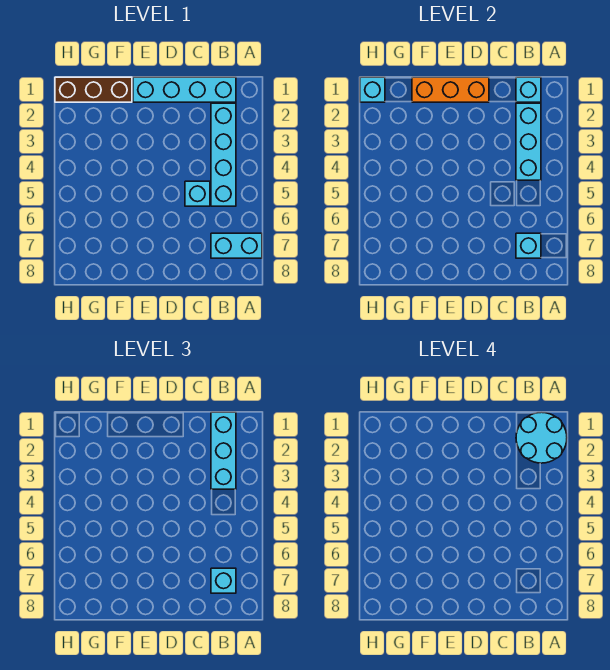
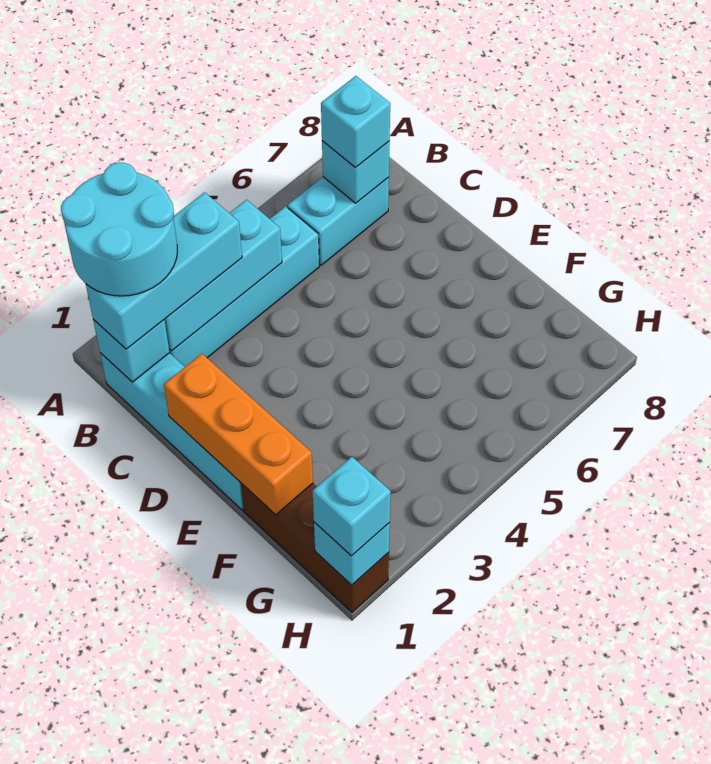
cyan 1x2 brick [211,233,262,258] -> cyan 1x2 brick turned to [287,177,389,265]
cyan 1x1 brick [185,181,210,206] -> cyan 1x1 brick moved to [313,457,391,556]

